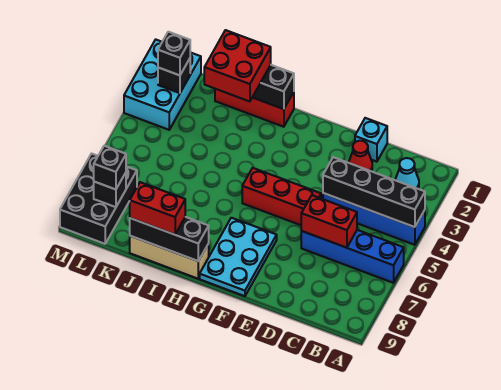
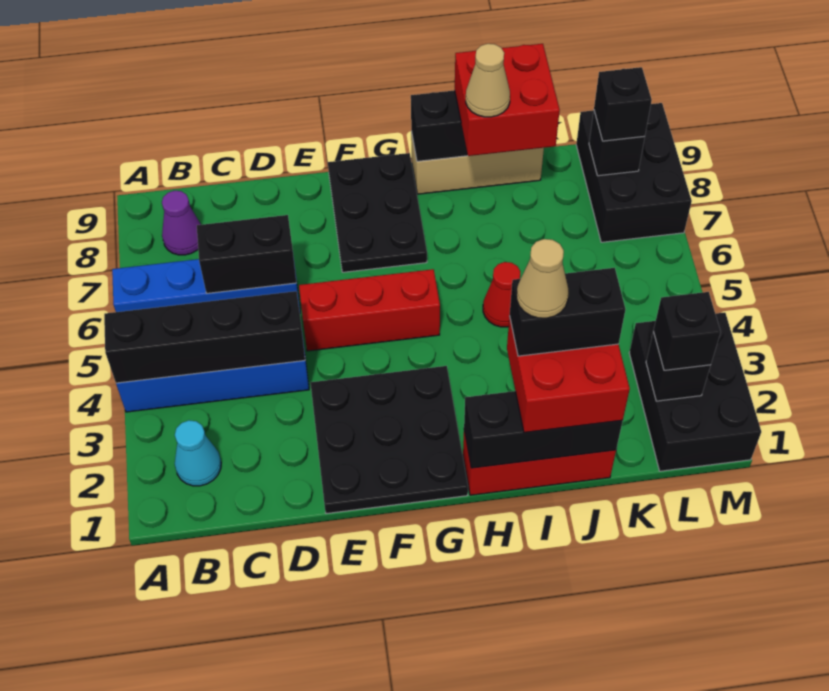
none -> purple 1x1 cone [162,191,201,255]
red 1x2 brick [301,195,357,248] -> black 1x2 brick [197,215,296,293]
cyan 1x1 brick [355,118,387,162] -> none
red 1x1 cone [349,141,372,171] -> red 1x1 cone moved to [483,262,521,327]
none -> black 3x3 plate [311,366,468,514]
cyan 2x3 plate [200,218,277,296] -> black 2x3 plate [328,153,427,272]
none -> black 1x2 brick [510,268,625,356]
none -> tan 1x1 cone [517,239,568,318]
none -> tan 1x1 cone [466,44,510,117]
red 1x2 brick [130,182,185,235] -> red 2x2 brick [455,44,560,156]
cyan 2x3 brick [124,40,201,130] -> black 2x3 brick [629,312,761,471]

